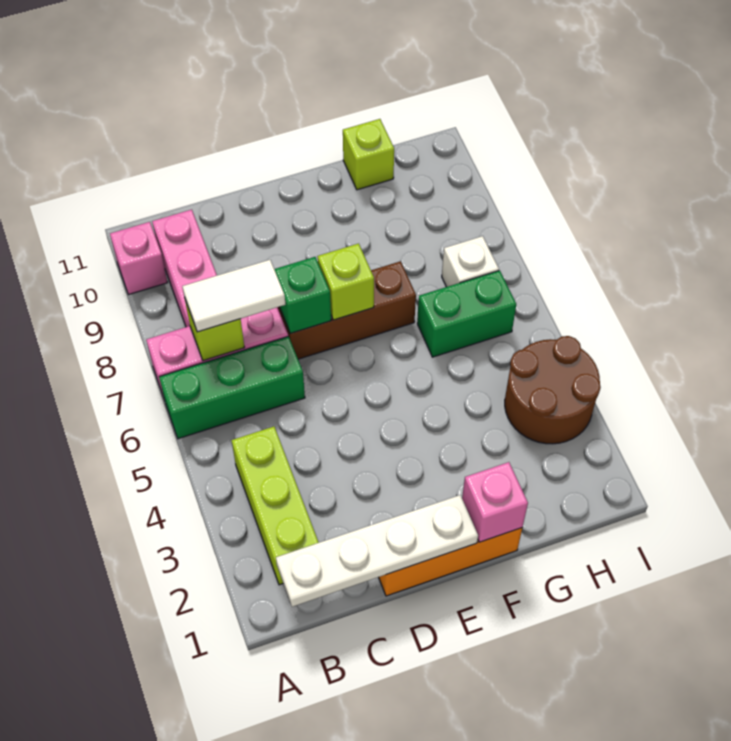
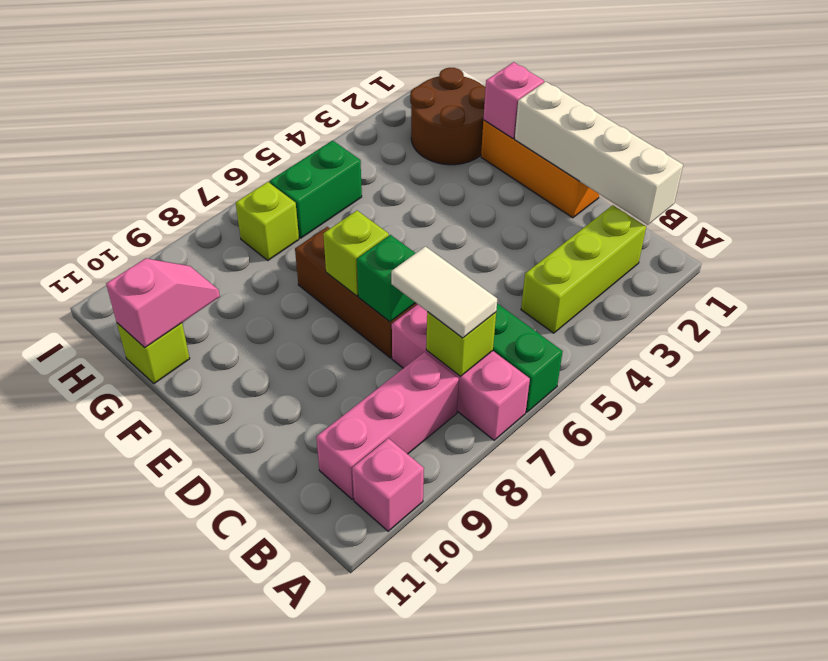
white 1x4 plate [276,495,478,607] -> white 1x4 brick [515,82,683,225]
green 1x2 brick [417,270,516,357] -> green 1x2 brick turned to [270,140,362,238]
none -> pink 1x2 slope [106,258,220,348]
brown 2x2 round brick [505,336,601,444] -> brown 2x2 round brick moved to [410,68,486,165]
white 1x1 brick [442,236,499,287] -> lime 1x1 brick [236,182,299,260]

